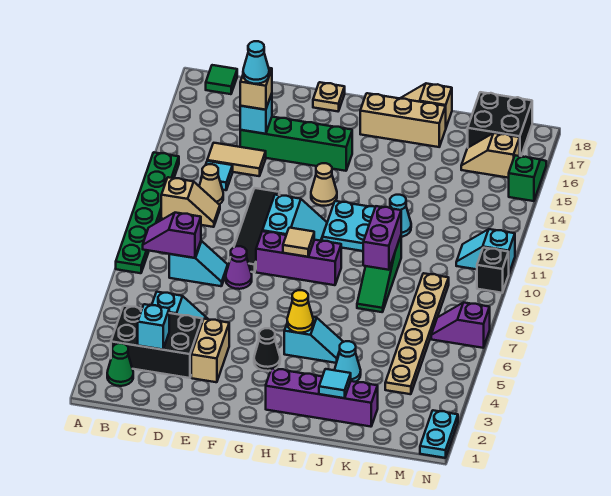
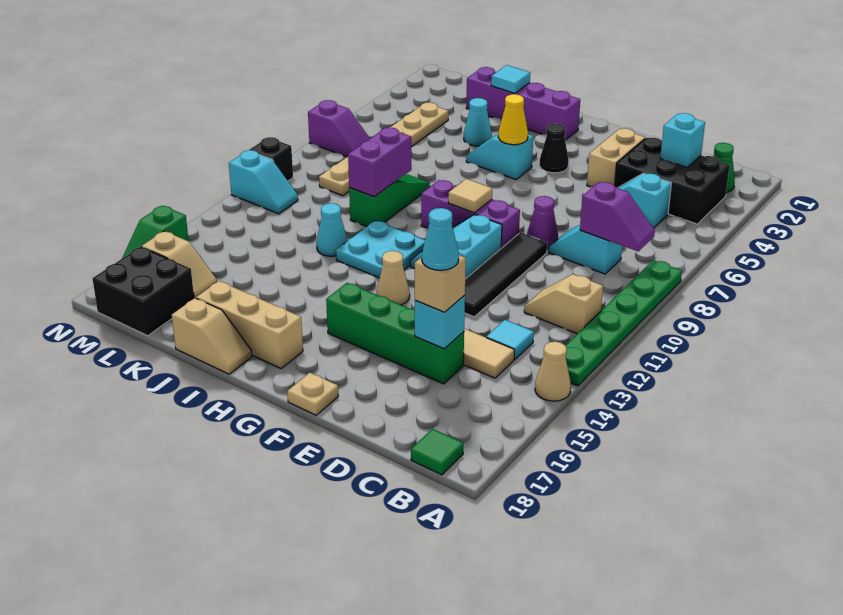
tan 1x1 cone [199,164,223,204] -> tan 1x1 cone moved to [535,342,571,401]
cyan 1x2 plate [420,410,458,458] -> none

